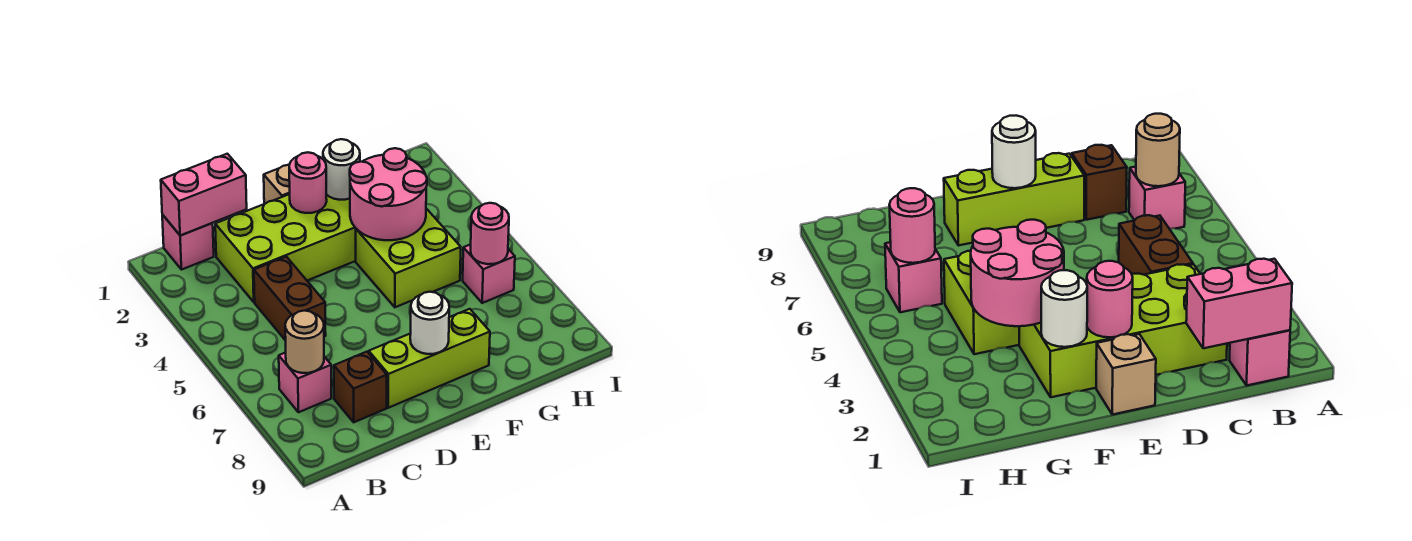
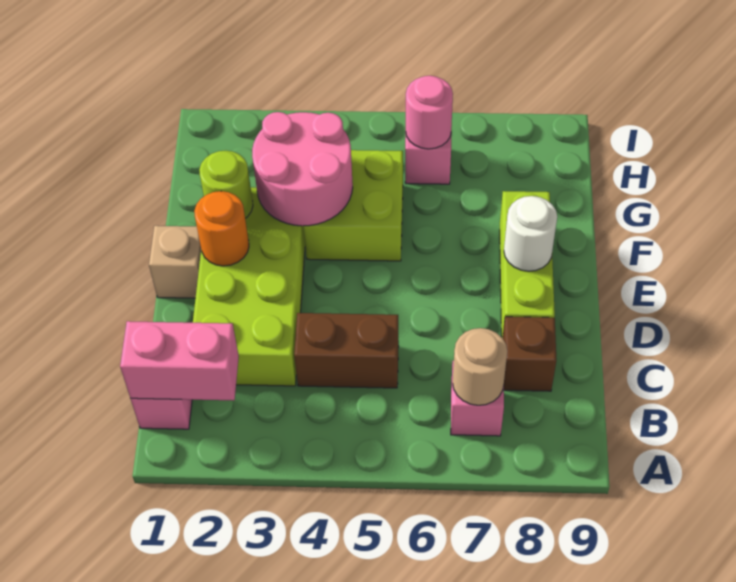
pink 1x2 brick [161,154,247,236] -> pink 1x2 brick turned to [120,321,239,400]
pink 1x1 round brick [289,152,327,213] -> orange 1x1 round brick [194,191,249,266]
white 1x1 round brick [323,139,360,200] -> lime 1x1 round brick [199,150,253,218]

